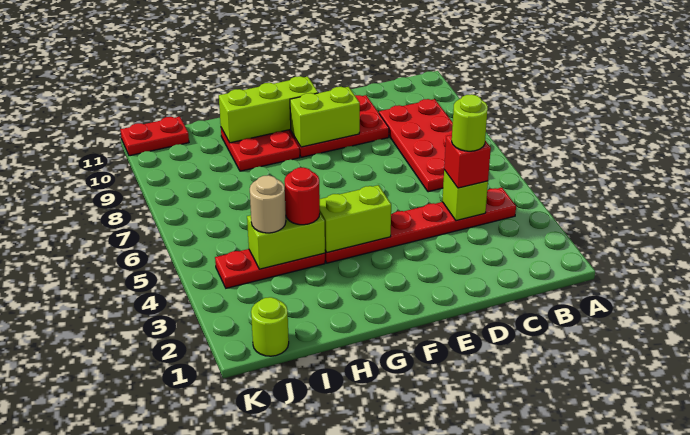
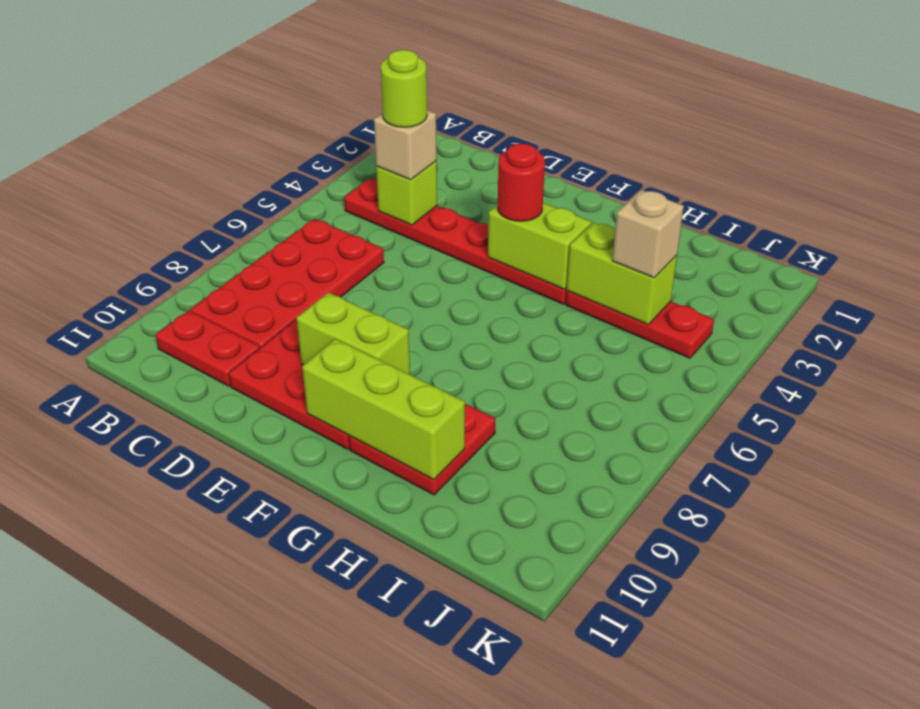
red 1x1 brick [444,135,491,188] -> tan 1x1 brick [374,110,437,180]
red 1x1 round brick [285,168,320,225] -> red 1x1 round brick moved to [498,144,545,221]
tan 1x1 round brick [250,175,286,233] -> tan 1x1 brick [612,190,684,278]
lime 1x1 round brick [251,297,289,356] -> none
red 1x2 plate [120,117,189,156] -> red 1x2 plate moved to [156,310,260,386]

